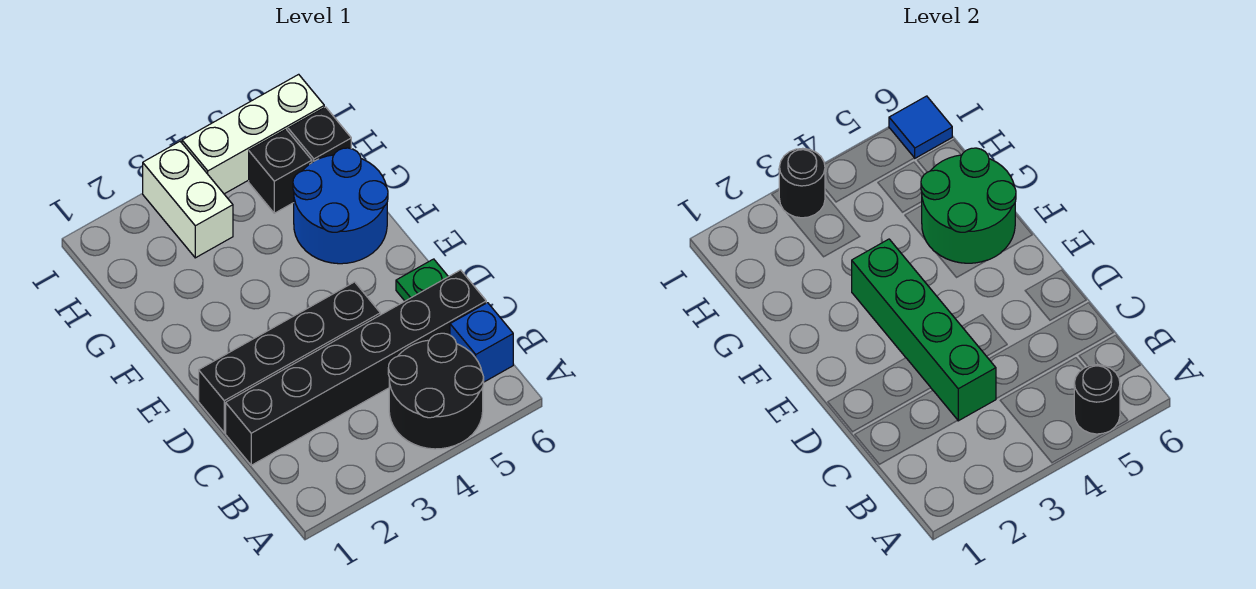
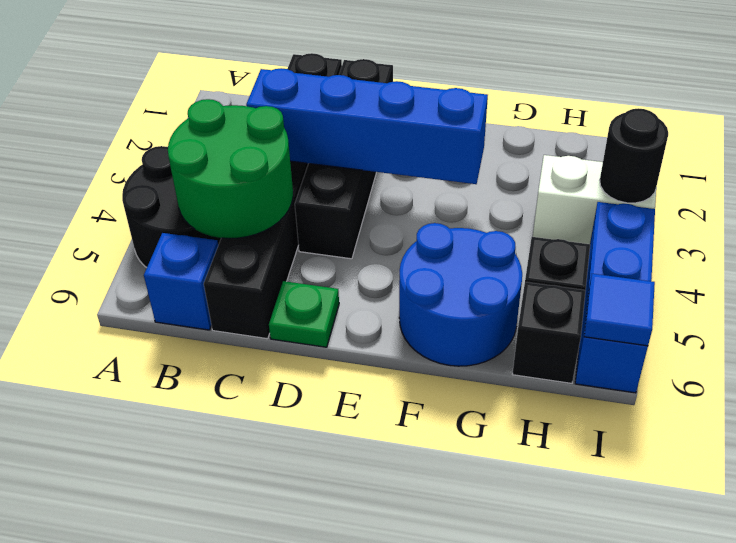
black 1x1 round brick [1074,365,1120,434] -> none
green 1x4 brick [852,239,996,421] -> blue 1x4 brick [246,68,488,184]
green 2x2 round brick [921,148,1016,263] -> green 2x2 round brick moved to [168,99,293,239]
white 1x3 brick [182,74,324,194] -> blue 1x3 brick [575,202,655,393]

